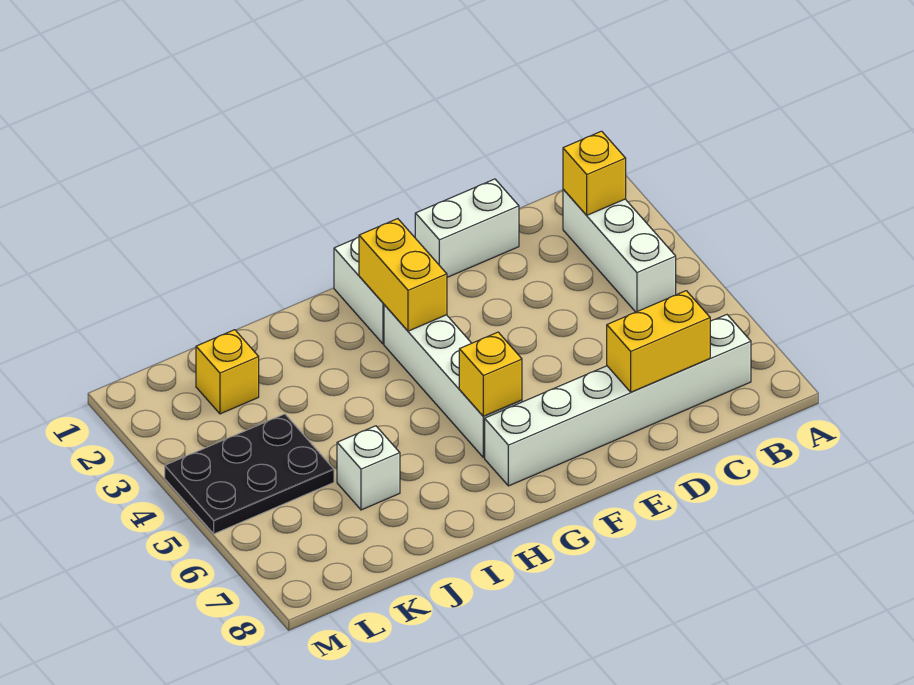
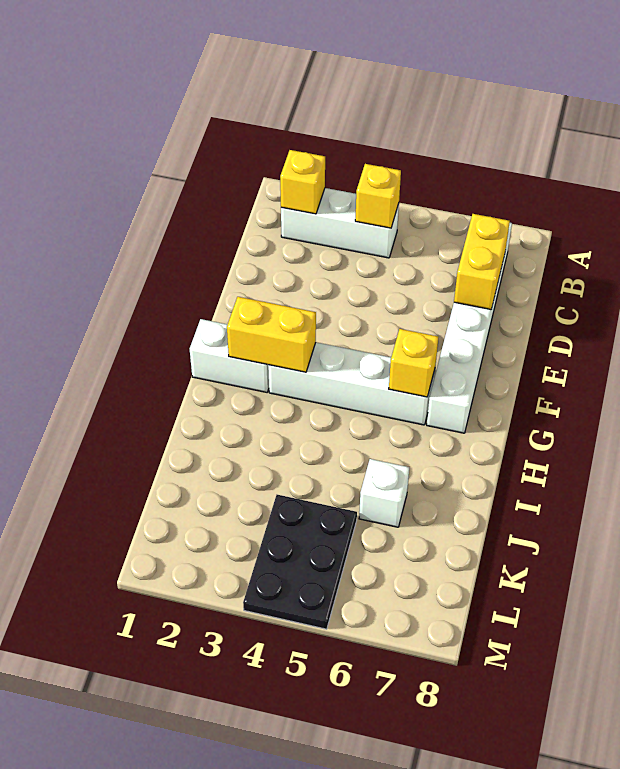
white 1x2 brick [415,179,519,277] -> none
yellow 1x1 brick [196,330,259,414] -> yellow 1x1 brick moved to [355,164,401,228]

